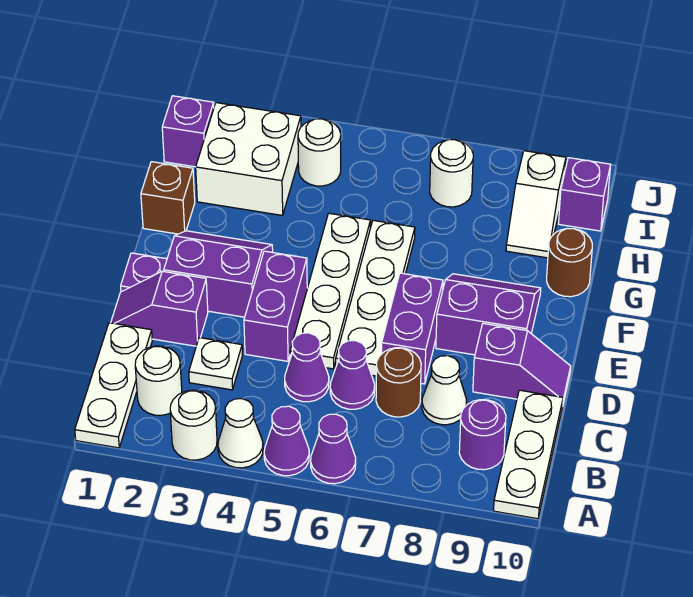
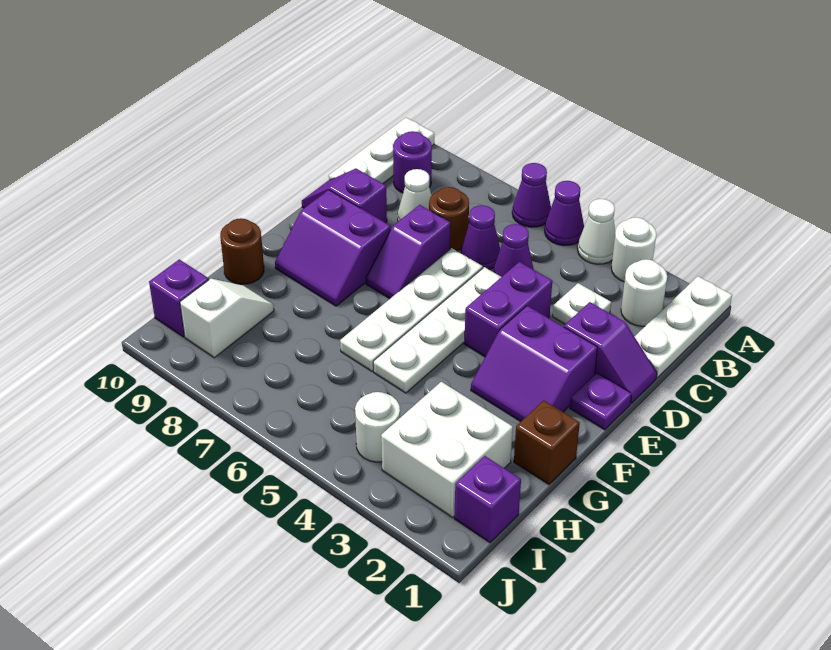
purple 1x2 brick [382,273,443,384] -> purple 1x2 slope [366,205,451,299]
white 1x1 round brick [430,140,473,207] -> none

